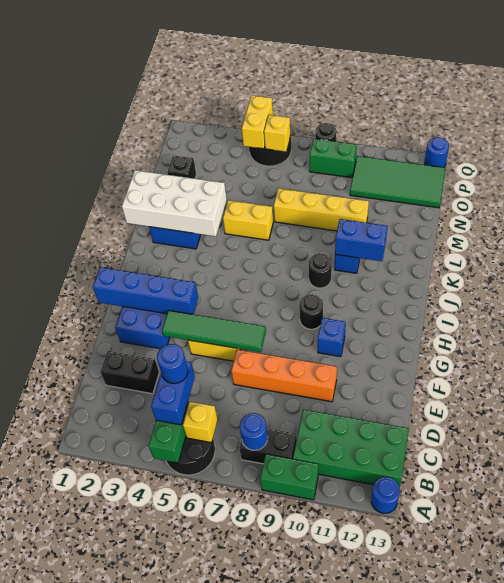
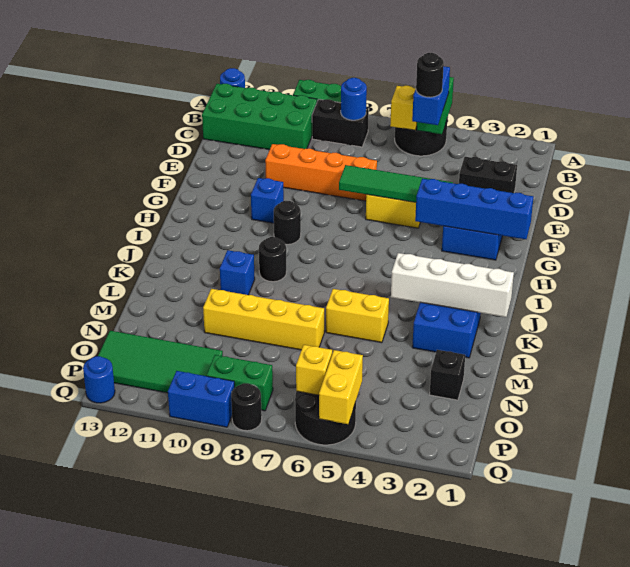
blue 1x1 round brick [157,344,188,383] -> black 1x1 round brick [416,53,444,97]
white 2x4 brick [122,170,227,236] -> white 1x4 brick [391,253,514,317]
blue 1x2 brick [335,219,388,261] -> blue 1x2 brick moved to [168,371,235,427]

